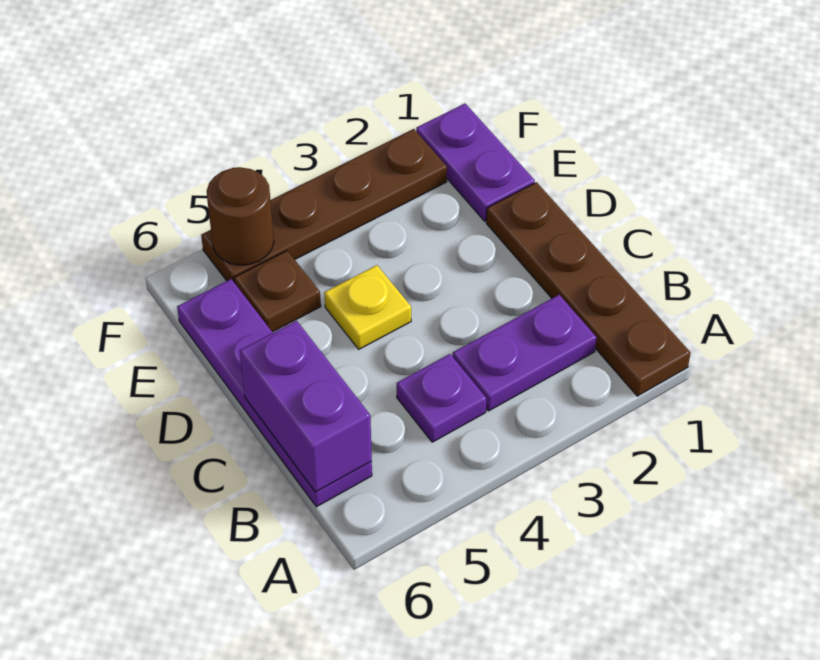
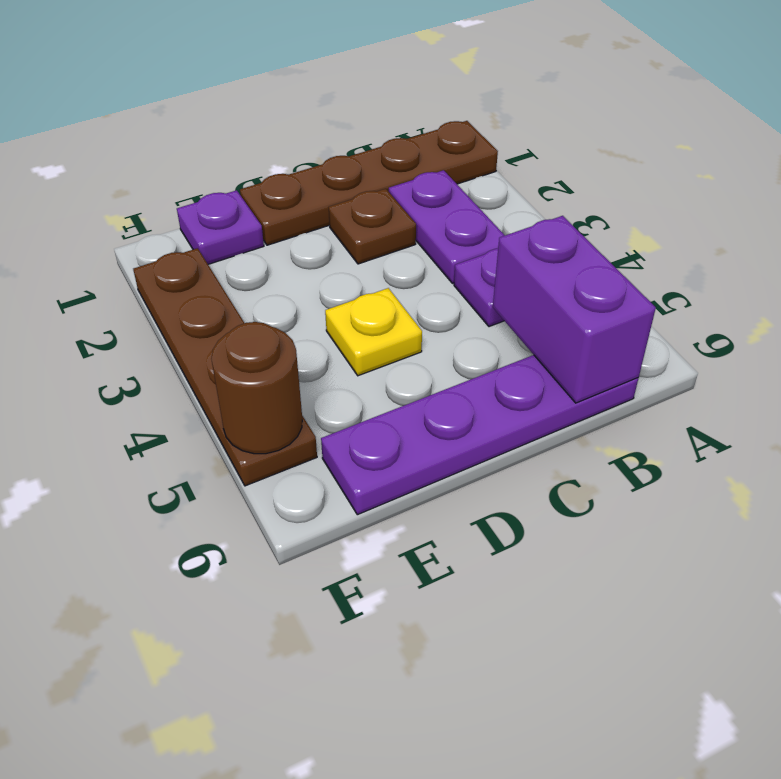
purple 1x2 brick [240,321,372,492] -> purple 1x2 brick turned to [493,216,656,403]
purple 1x2 plate [416,104,535,221] -> purple 1x1 plate [177,190,264,264]
brown 1x1 plate [234,251,321,332] -> brown 1x1 plate moved to [329,189,416,264]

